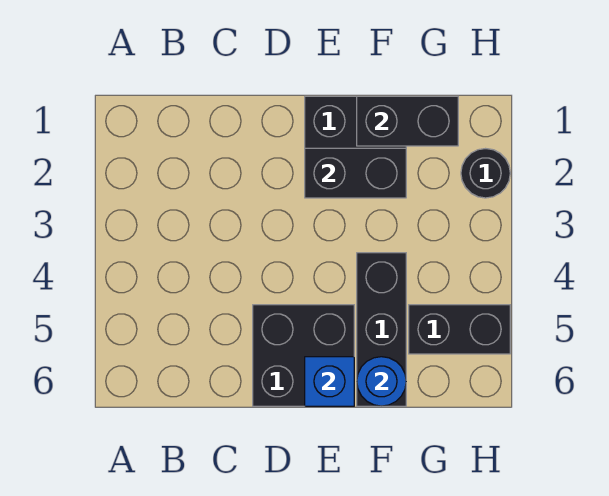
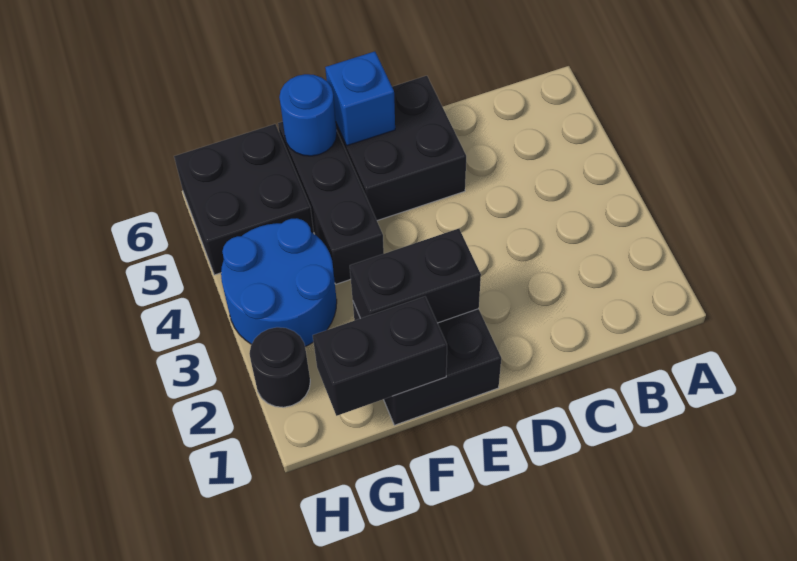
none -> blue 2x2 round brick [221,218,337,346]
black 1x2 brick [409,305,510,354] -> black 2x2 brick [174,124,314,275]

